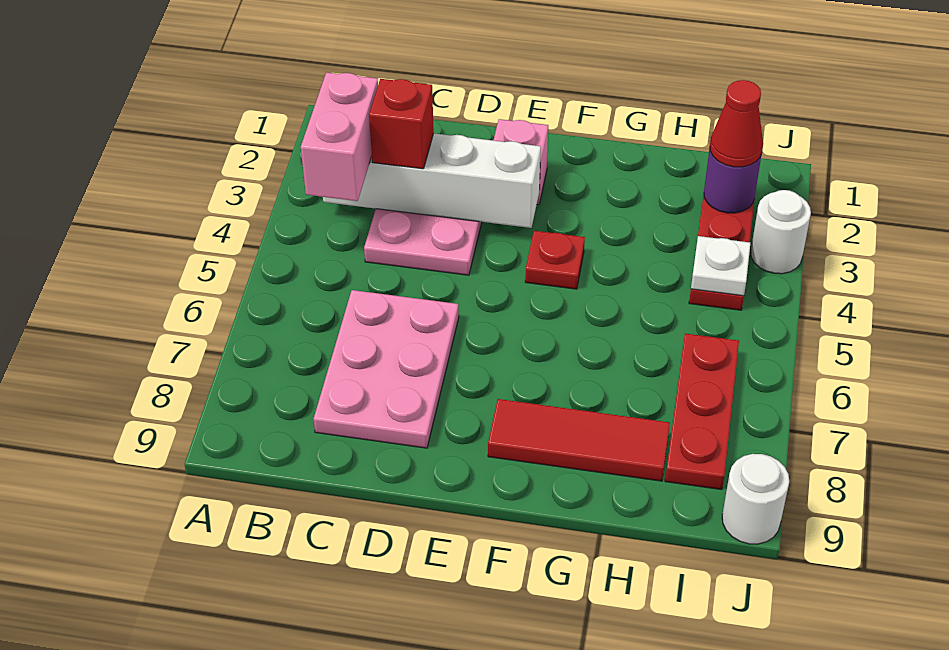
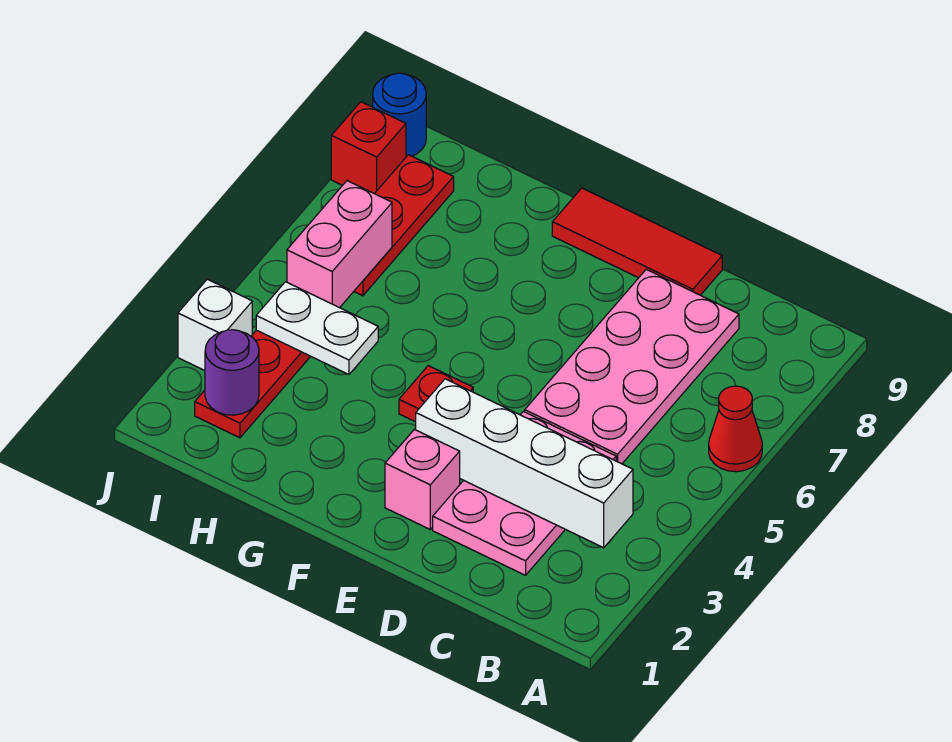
pink 1x2 brick [301,72,378,201] -> pink 1x2 brick moved to [287,181,392,308]
red 1x1 brick [369,79,434,169] -> red 1x1 brick moved to [331,102,406,194]
pink 2x3 plate [314,290,459,448] -> pink 2x4 plate [525,269,739,464]
red 1x3 tile [488,399,670,481] -> red 1x3 tile moved to [552,188,722,295]
red 1x1 cone [710,80,763,167] -> red 1x1 cone moved to [709,386,762,472]
white 1x1 plate [691,236,750,296] -> white 1x2 plate [256,282,378,375]
white 1x1 round brick [751,190,811,274] -> white 1x1 brick [178,279,252,371]
white 1x1 round brick [722,454,789,544] -> blue 1x1 round brick [373,73,426,157]

